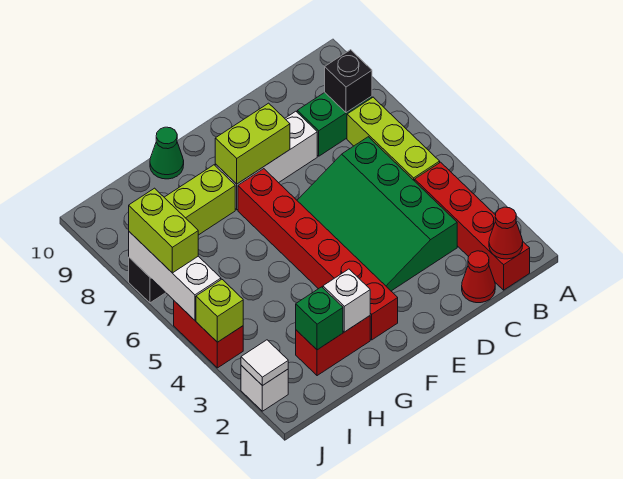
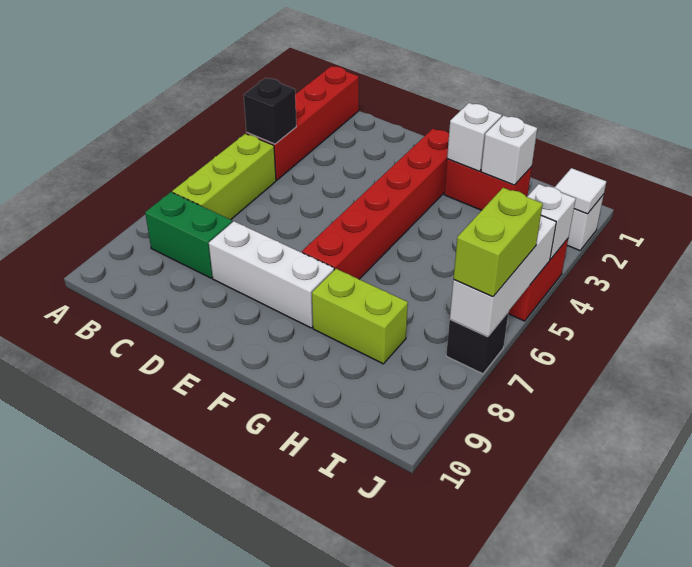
red 1x1 cone [489,207,523,259] -> none
black 1x1 brick [325,50,372,113] -> black 1x1 brick moved to [244,78,296,144]
red 1x1 cone [462,251,495,303] -> none
green 3x4 slope [297,137,457,291] -> none
lime 1x2 brick [215,103,290,184] -> none
green 1x1 cone [150,127,184,179] -> none
green 1x1 brick [296,287,343,350] -> white 1x1 brick [481,115,537,185]
lime 1x1 brick [196,279,243,342] -> white 1x1 brick [527,184,576,259]

